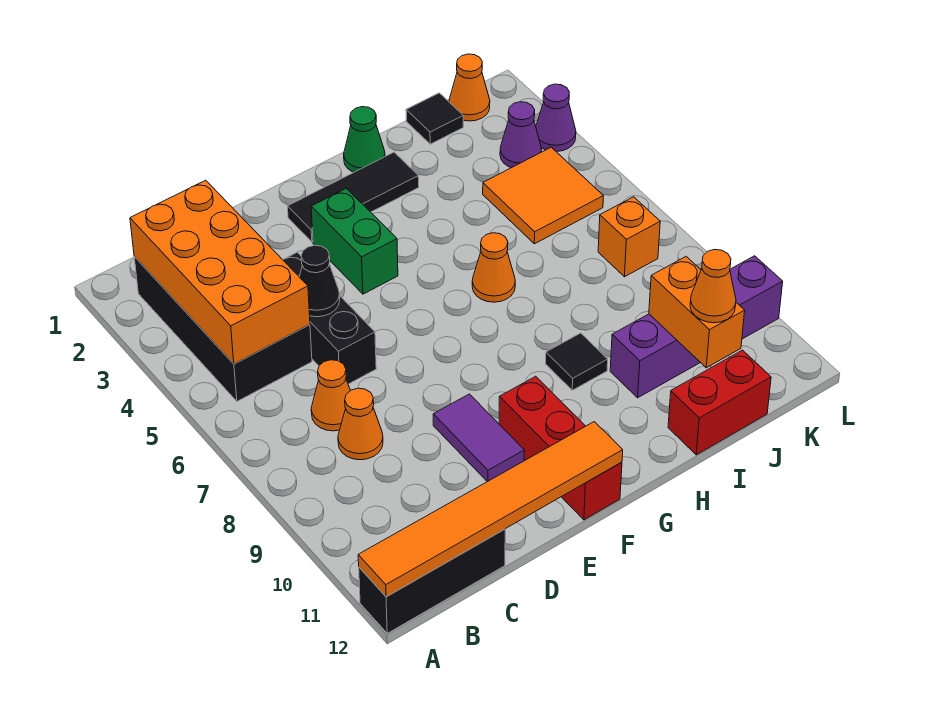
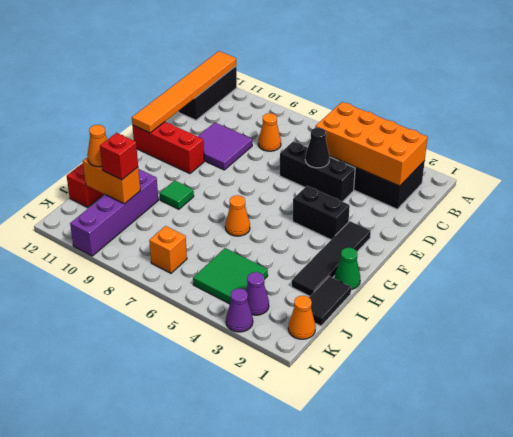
orange 1x1 cone [311,360,350,431] -> none
purple 1x2 tile [433,394,524,482] -> purple 2x2 tile [198,123,252,170]
black 1x3 tile [288,152,419,242] -> black 1x4 tile [292,221,371,296]
green 1x2 brick [311,188,398,294] -> black 1x2 brick [293,186,350,240]
black 1x1 tile [546,333,608,390] -> green 1x1 tile [160,180,194,209]
black 1x1 tile [406,93,463,144] -> black 1x2 tile [309,276,351,326]
orange 2x2 tile [483,147,603,244] -> green 2x2 tile [193,248,268,304]
none -> red 1x1 brick [100,133,138,180]

